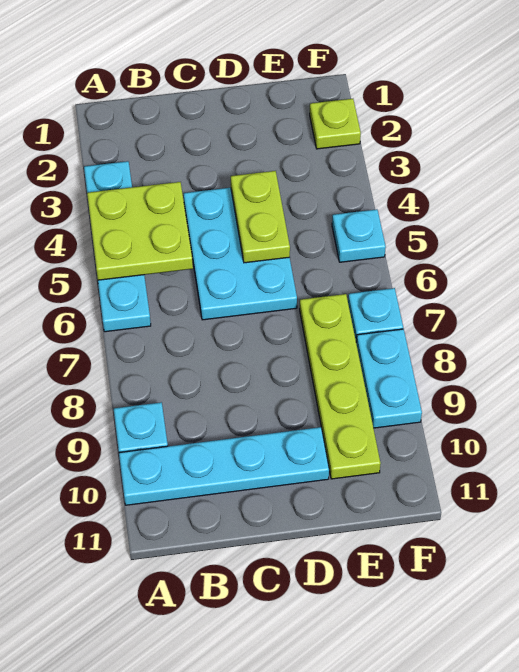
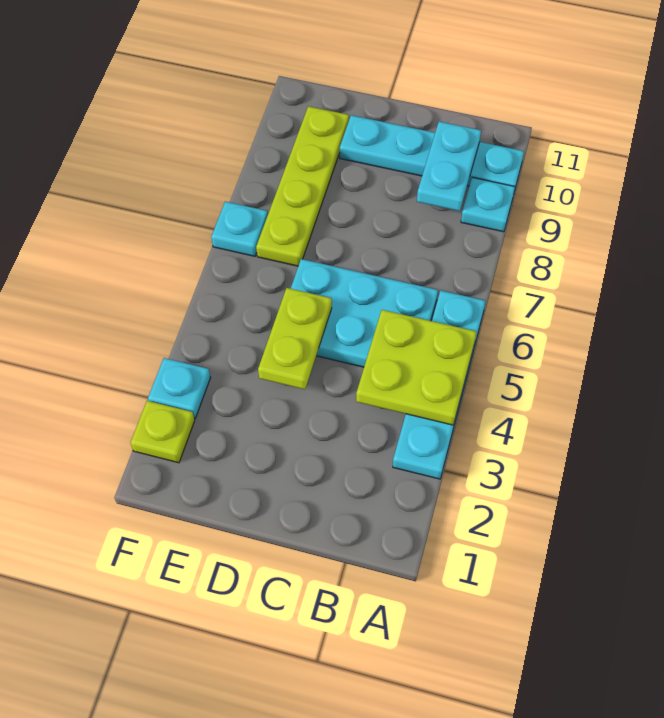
cyan 2x3 plate [184,188,297,320] -> cyan 2x3 plate turned to [291,259,438,367]
cyan 1x1 plate [332,209,386,262] -> cyan 1x1 plate moved to [148,358,210,418]
cyan 1x2 plate [356,329,422,428] -> cyan 1x2 plate moved to [417,122,481,211]

